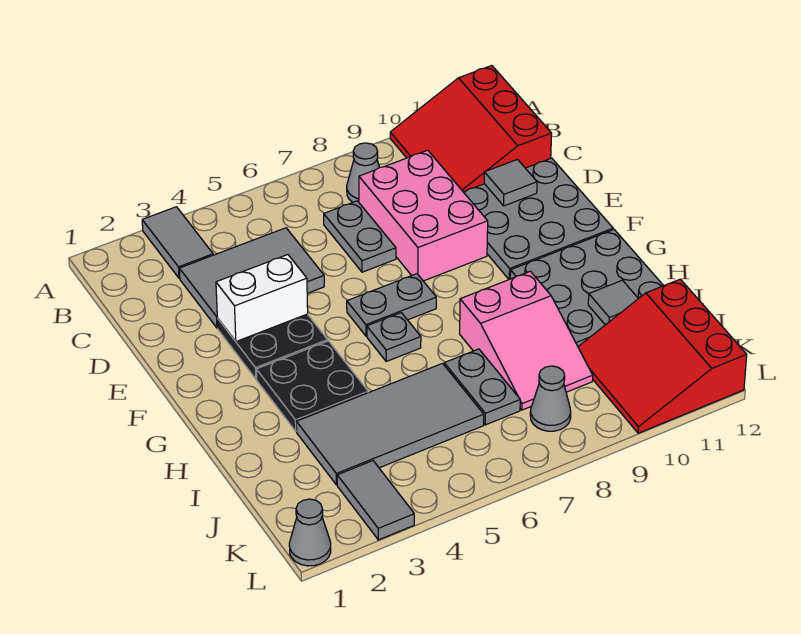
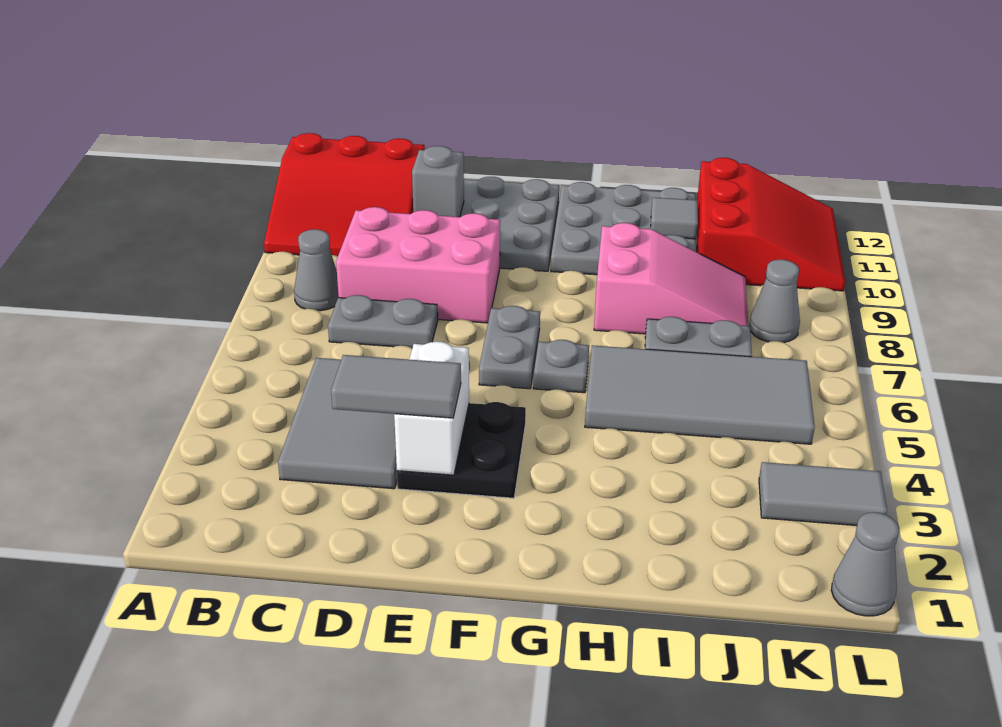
grey 1x2 tile [142,207,213,278] -> grey 1x2 tile moved to [331,355,461,418]
grey 1x1 tile [484,159,537,206] -> grey 1x1 brick [412,146,464,217]
black 2x2 plate [256,341,368,431] -> none
grey 2x4 tile [296,363,484,485] -> grey 2x4 tile turned to [585,345,815,444]
red 3x3 slope [578,279,747,433] -> red 3x3 slope turned to [697,158,845,291]

